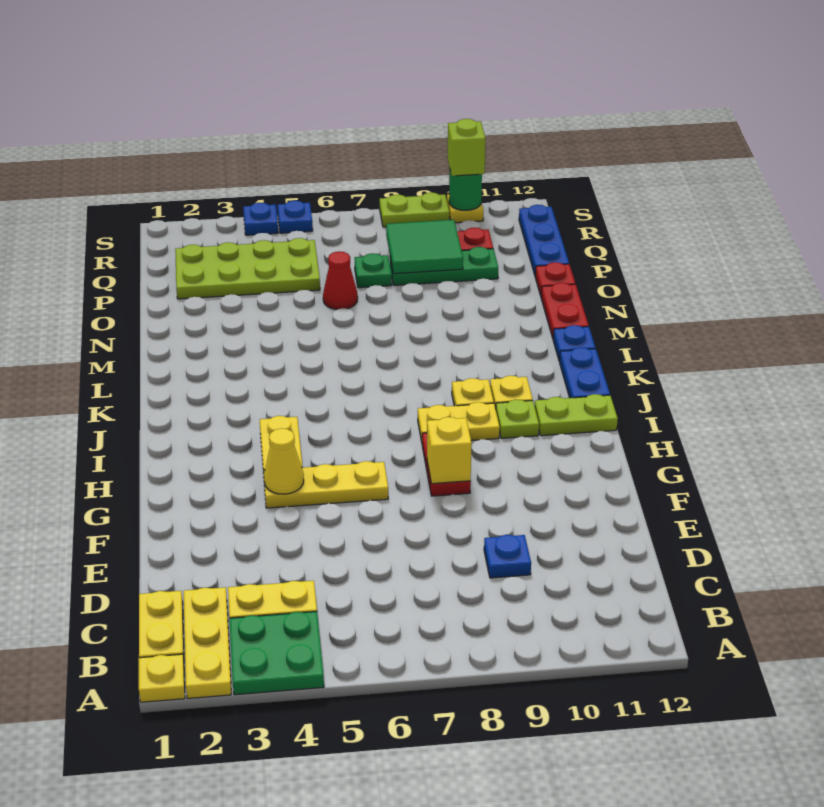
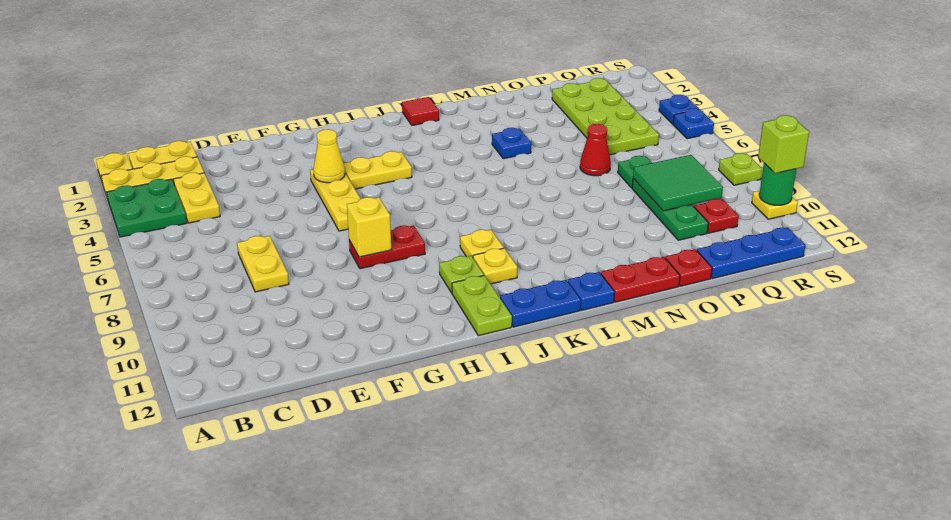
blue 1x1 plate [484,535,531,578] -> blue 1x1 plate moved to [492,128,531,159]
yellow 1x2 plate [418,402,500,442] -> yellow 1x2 plate moved to [237,236,289,292]
none -> red 1x1 tile [402,97,439,125]
lime 1x2 plate [380,193,449,227] -> lime 1x1 plate [719,153,762,185]

